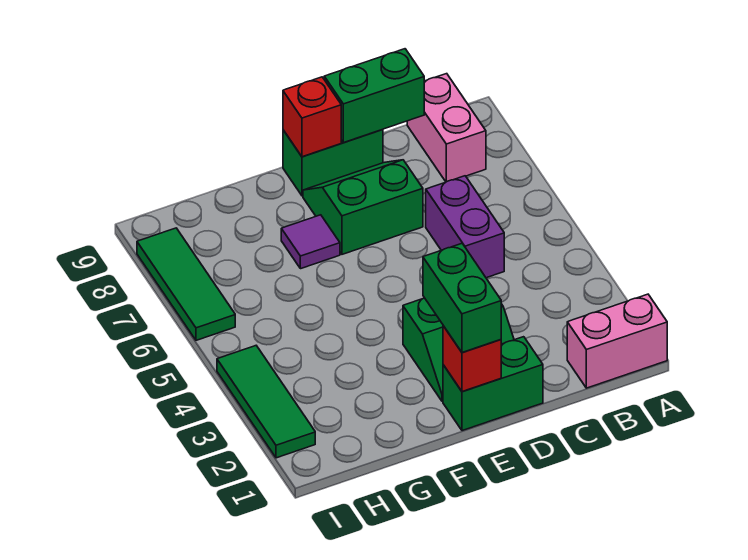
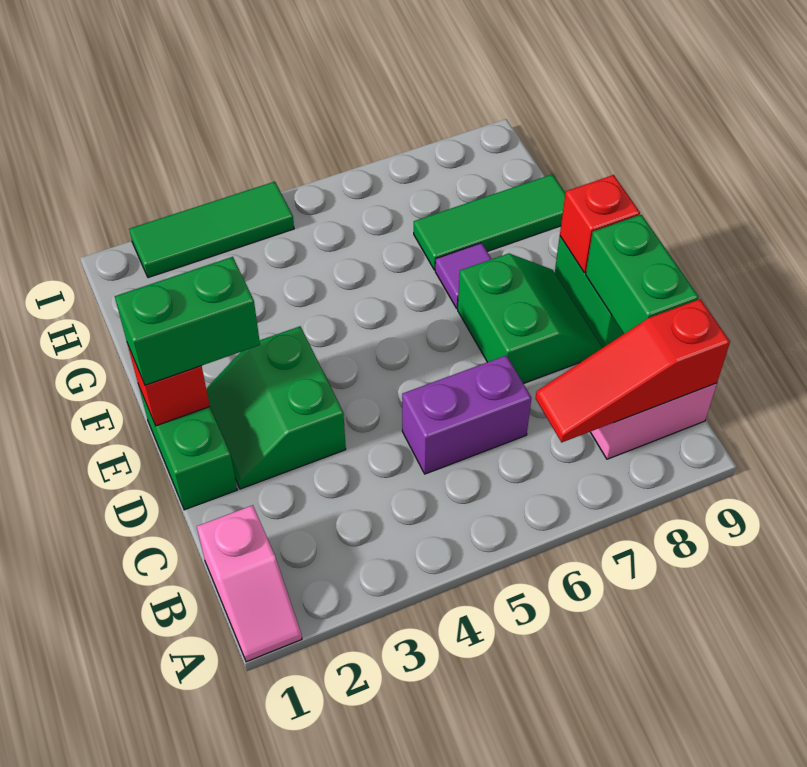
pink 1x2 brick [567,294,667,388] -> pink 1x2 slope [197,505,302,662]
none -> red 1x3 slope [535,299,730,442]
green 1x3 tile [137,228,235,340] -> green 1x3 tile moved to [414,174,565,270]

